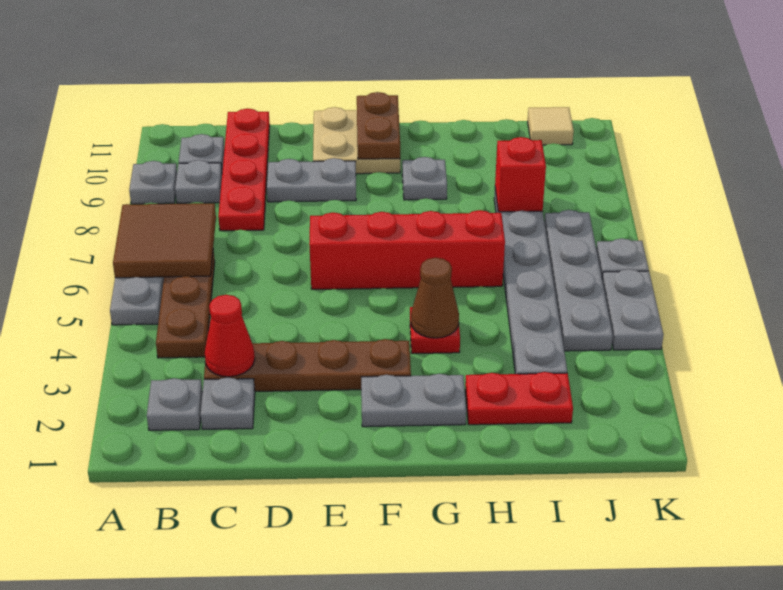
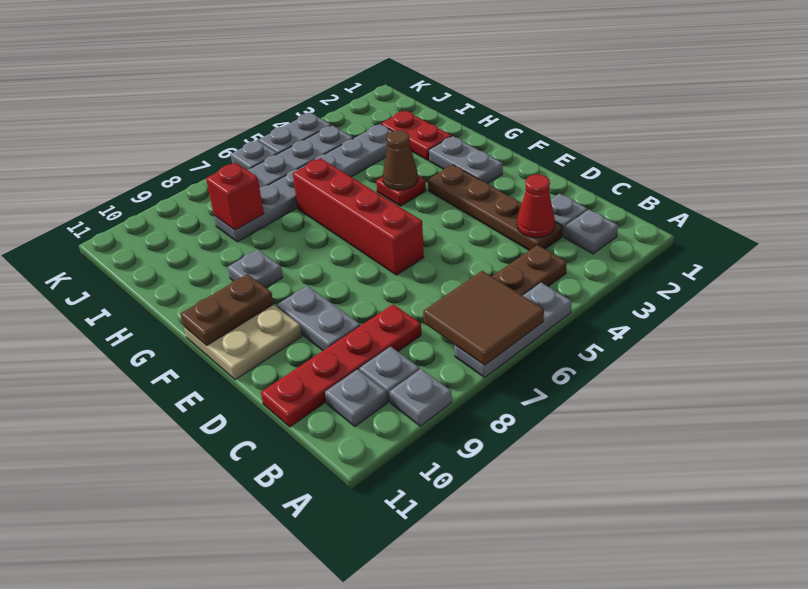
tan 1x1 tile [528,107,574,145] -> none

